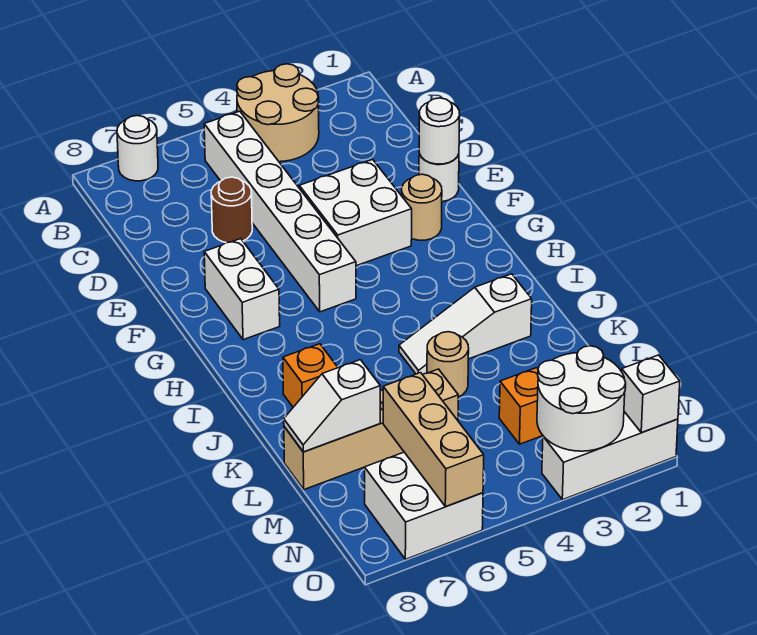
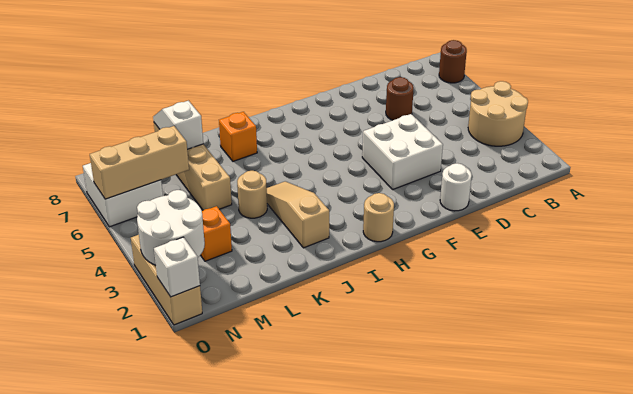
white 1x1 round brick [117,116,158,181] -> brown 1x1 round brick [439,40,467,83]
white 1x6 brick [204,111,356,312] -> none
white 1x1 round brick [419,98,460,164] -> none
tan 1x1 round brick [402,174,442,240] -> tan 1x1 round brick moved to [363,193,394,242]
white 1x2 brick [204,239,280,340] -> none
white 1x3 slope [399,274,532,375] -> tan 1x3 slope [267,181,329,248]
white 1x3 brick [542,412,678,500] -> tan 1x3 brick [131,235,202,325]

